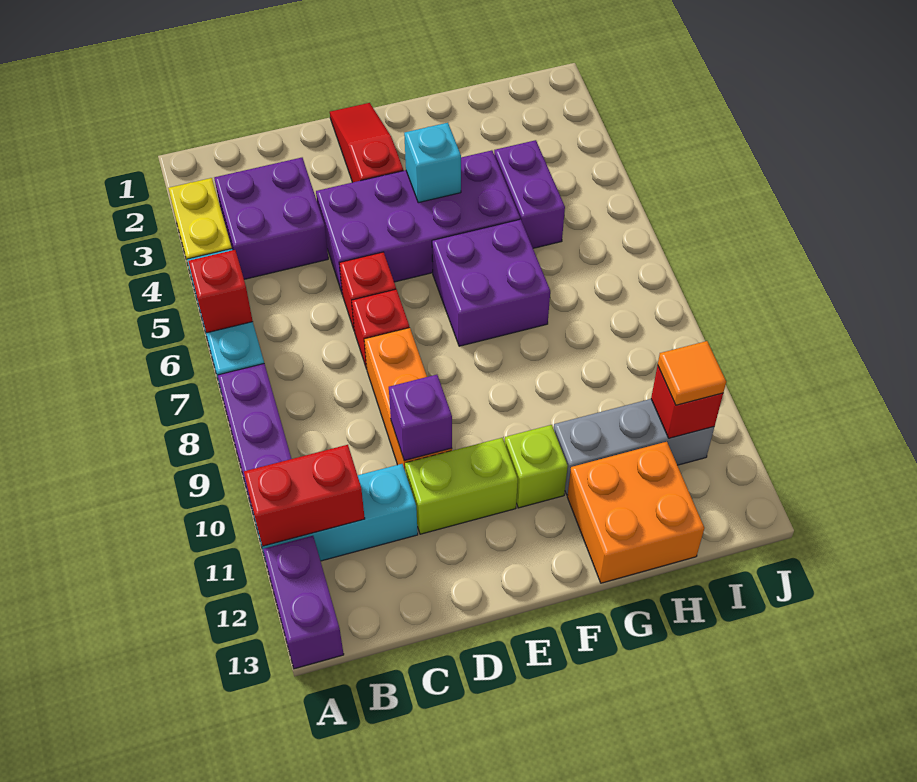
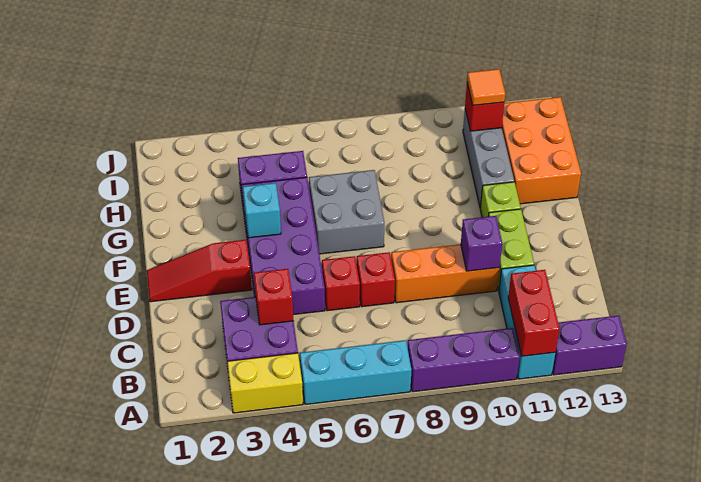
red 1x1 brick [188,250,253,333] -> red 1x1 brick moved to [254,269,293,325]
purple 2x2 brick [432,219,550,346] -> grey 2x2 brick [309,170,384,254]
orange 2x2 brick [567,442,704,583] -> orange 2x3 brick [502,97,581,204]

